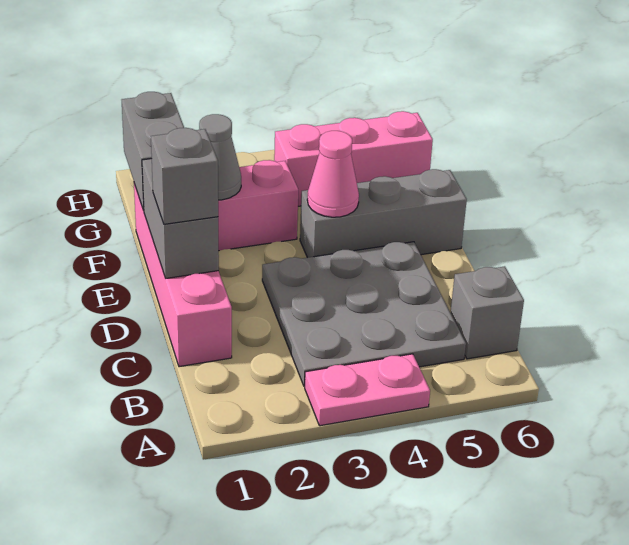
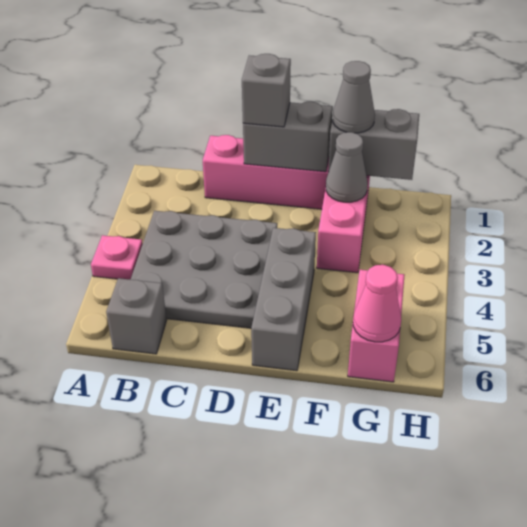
pink 1x2 plate [305,354,430,426] -> pink 1x1 plate [91,235,143,279]
pink 1x1 cone [307,131,359,217] -> pink 1x1 cone moved to [353,265,401,342]
none -> grey 1x1 cone [333,61,375,133]
pink 1x3 brick [274,111,433,206] -> pink 1x2 brick [348,270,405,382]

